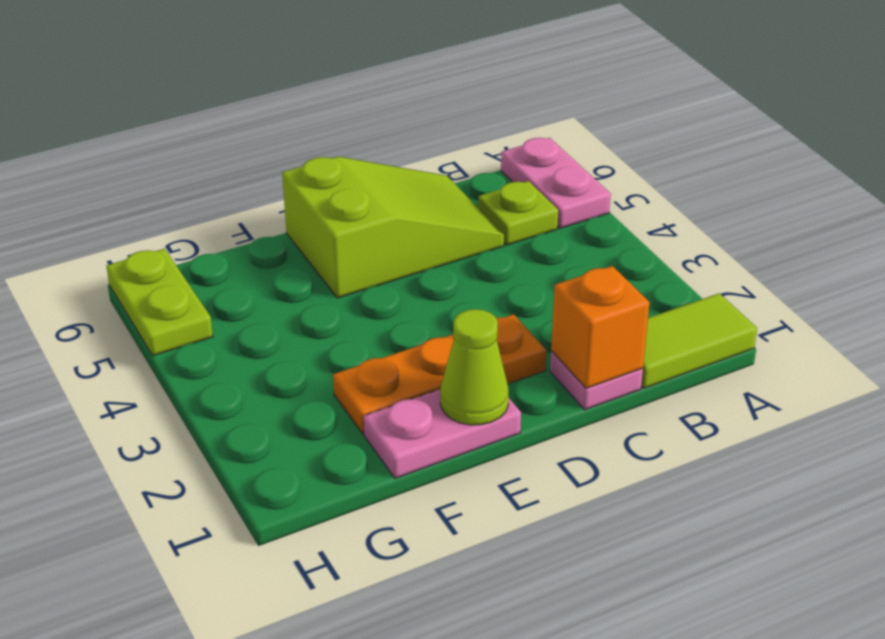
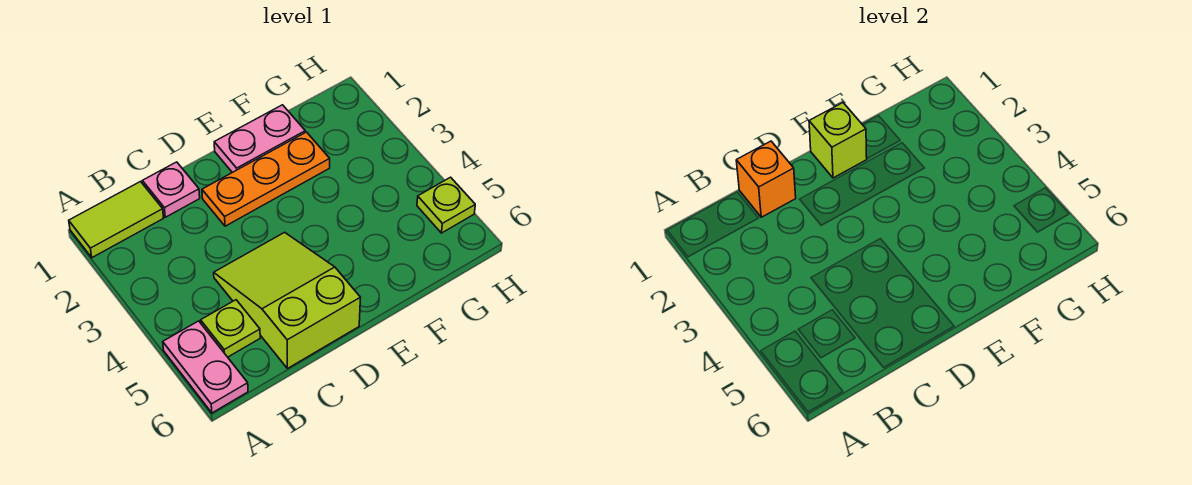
lime 2x3 slope [282,157,504,298] -> lime 2x3 slope turned to [214,232,360,369]
lime 1x1 cone [440,309,509,425] -> lime 1x1 brick [809,103,867,178]
lime 1x2 plate [107,249,213,356] -> lime 1x1 plate [417,177,475,233]

